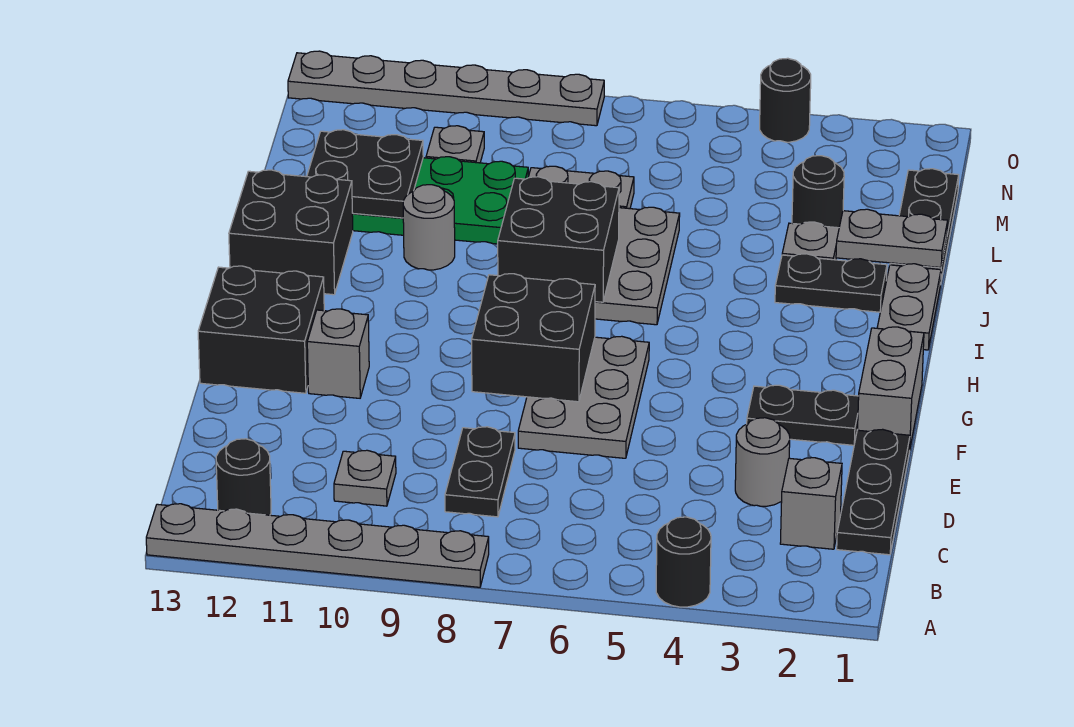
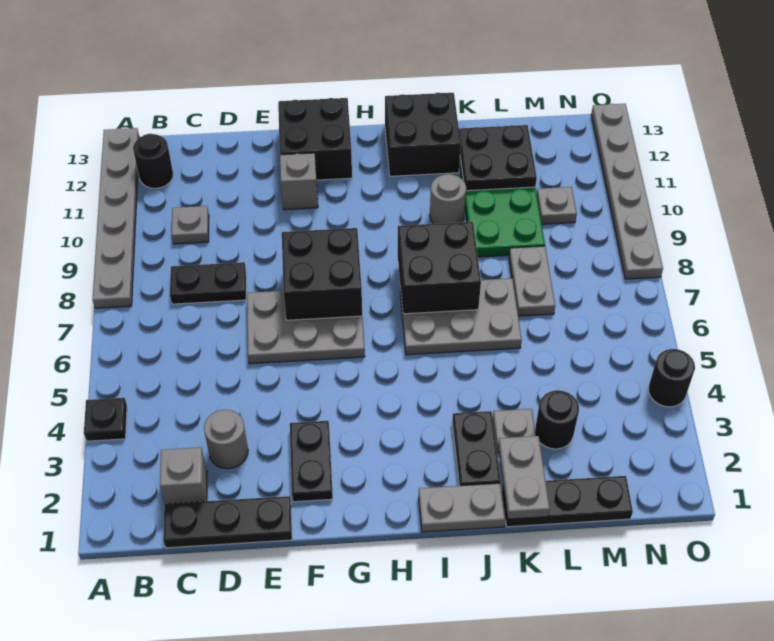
black 1x1 round brick [656,517,711,607] -> black 1x1 plate [84,398,127,441]
grey 1x2 brick [858,327,924,447] -> none

